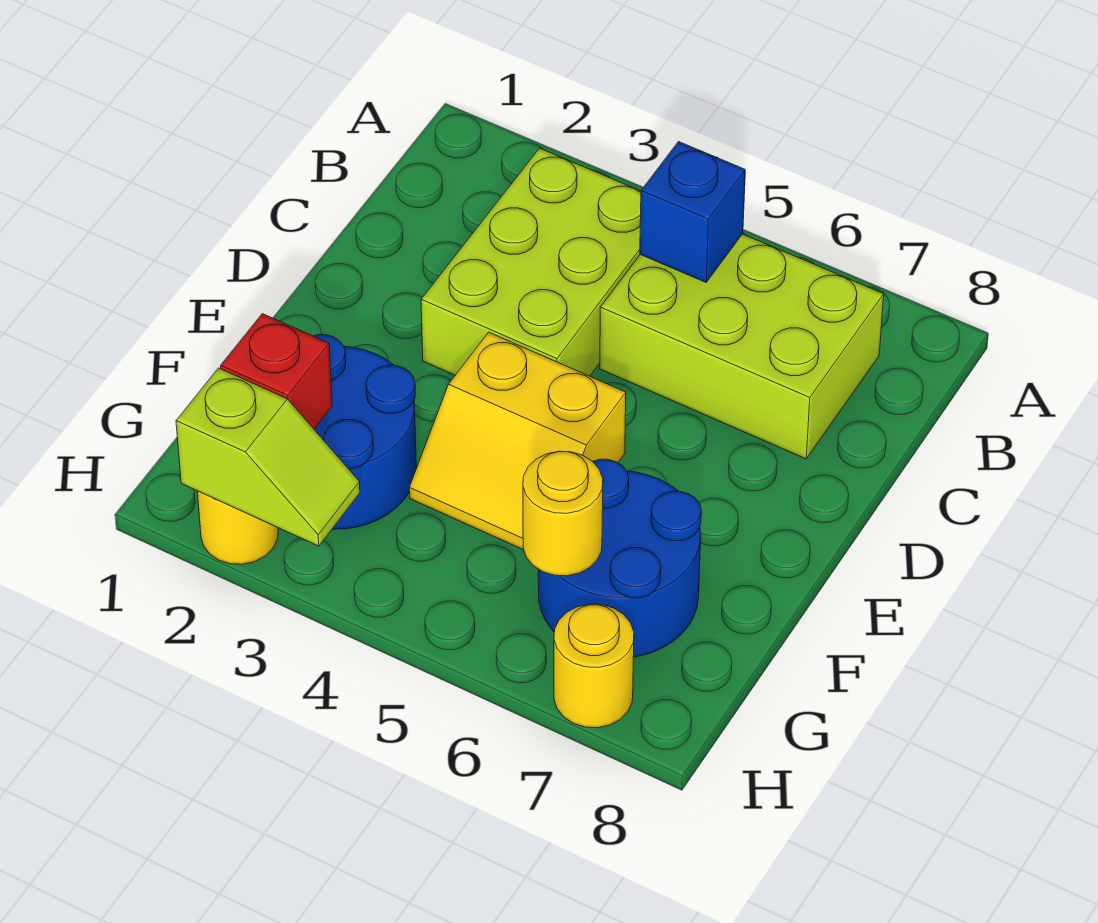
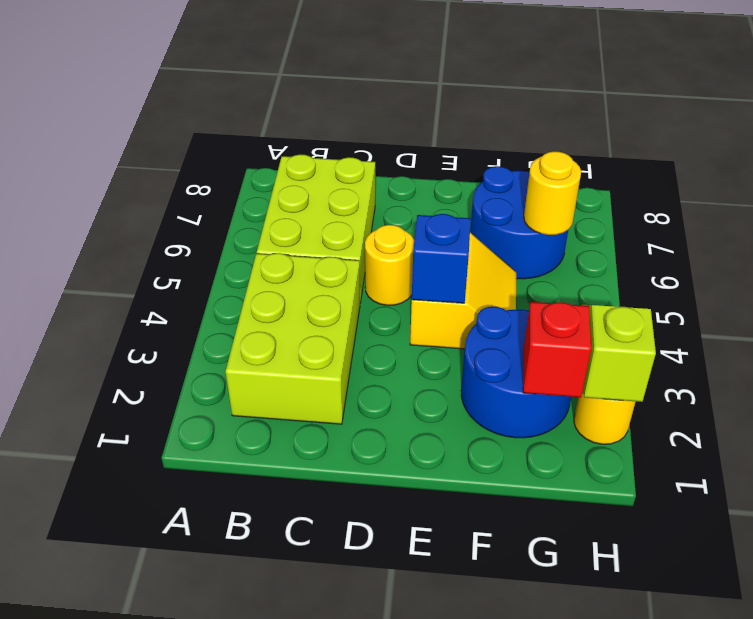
lime 2x3 brick [421,148,641,376] -> lime 2x3 brick turned to [226,253,360,424]
blue 1x1 brick [640,142,745,282] -> blue 1x1 brick moved to [412,214,471,303]
yellow 1x1 round brick [554,604,634,728] -> yellow 1x1 round brick moved to [365,225,414,305]

